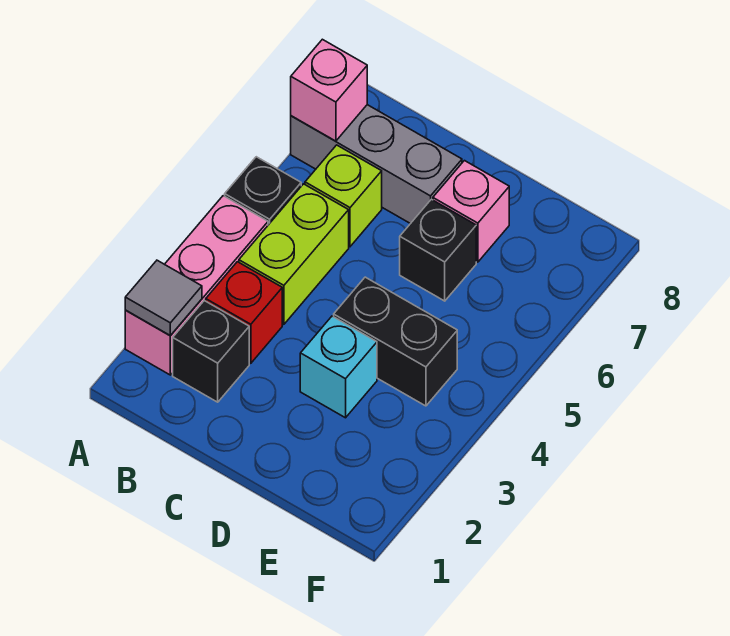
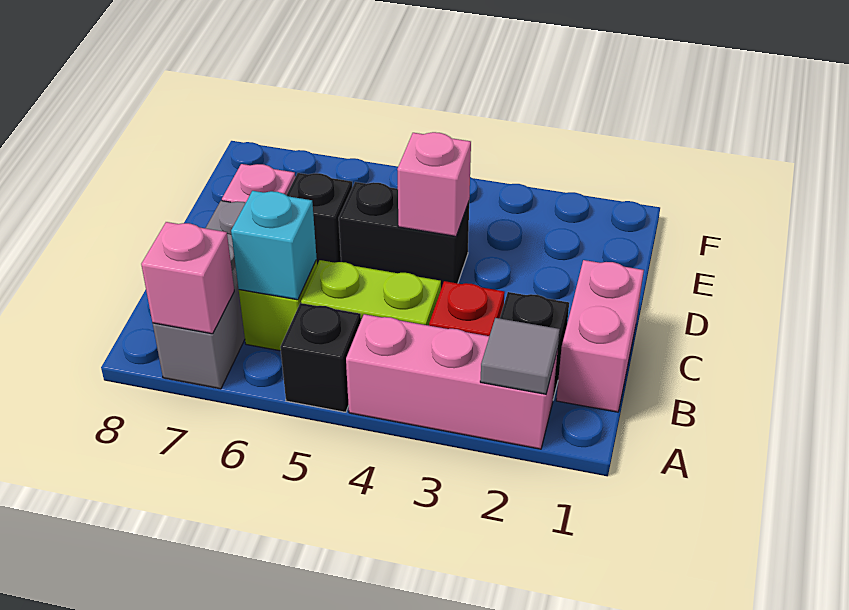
none -> pink 1x2 brick [556,260,644,412]
cyan 1x1 brick [300,316,377,418] -> cyan 1x1 brick moved to [231,191,317,300]
black 1x2 brick [334,277,457,406] -> black 1x2 brick turned to [339,182,469,288]
none -> pink 1x1 brick [397,132,471,236]

